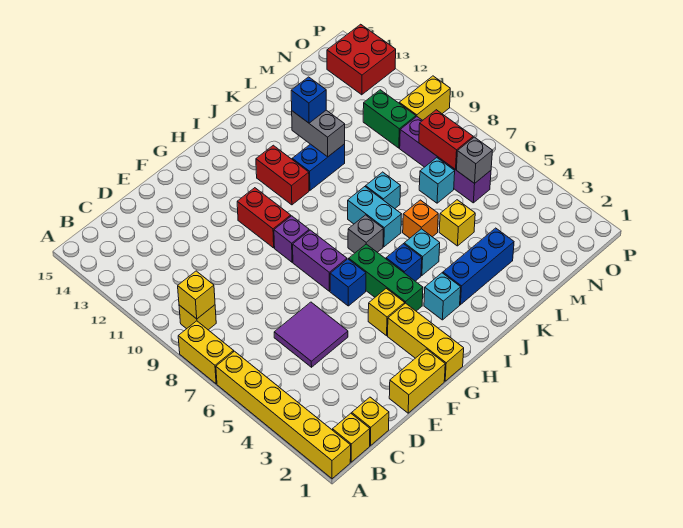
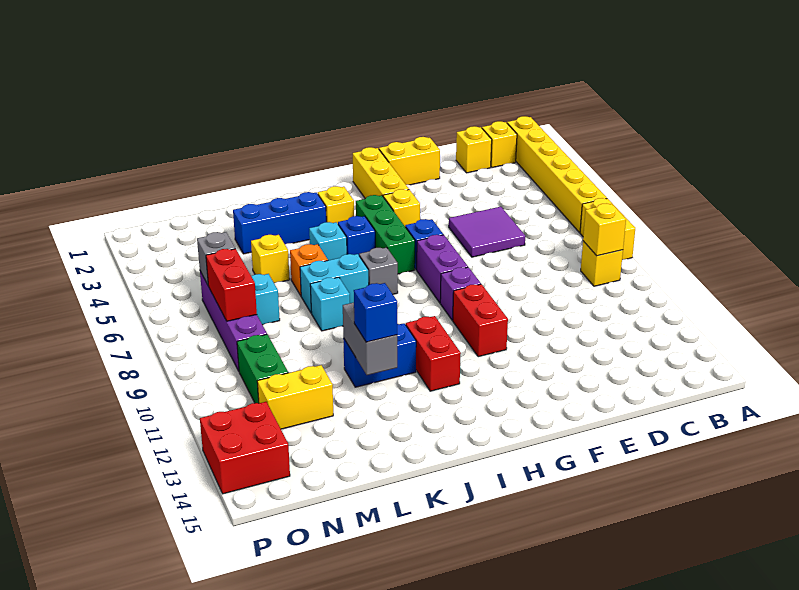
cyan 1x1 brick [424,273,461,320] -> yellow 1x1 brick [318,186,354,224]
cyan 1x2 brick [348,187,401,247] -> cyan 1x2 brick turned to [300,254,369,313]
yellow 1x2 brick [399,76,450,120] -> yellow 1x2 brick moved to [257,365,333,429]

